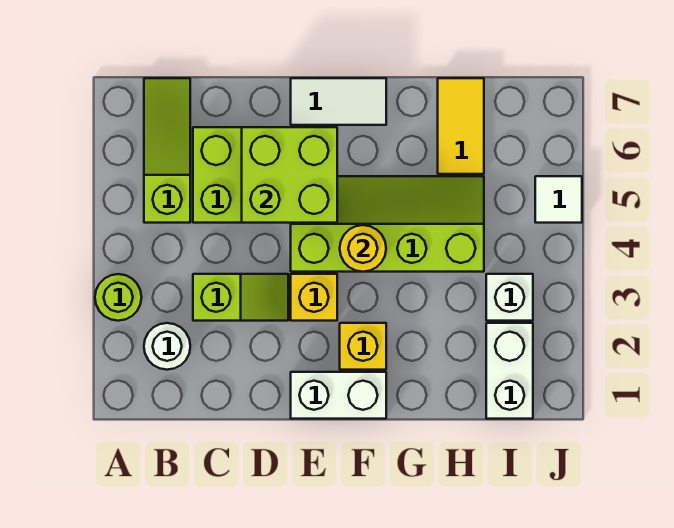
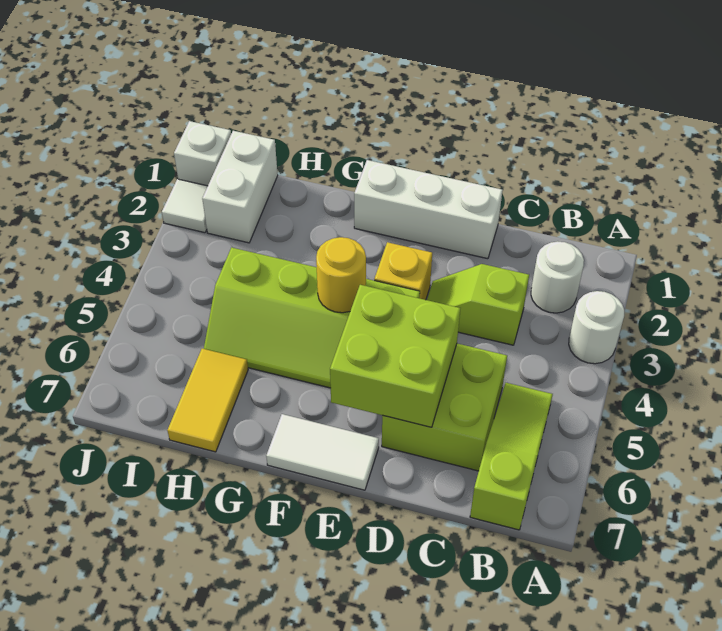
lime 1x1 round brick [95,274,142,321] -> white 1x1 round brick [569,291,624,364]
lime 1x3 slope [144,78,190,223] -> lime 1x3 slope turned to [470,383,553,530]
white 1x2 brick [291,372,386,419] -> white 1x3 brick [354,160,503,259]
yellow 1x1 brick [340,323,386,370] -> none
white 1x1 brick [486,274,533,321] -> white 1x1 brick moved to [174,121,231,186]
white 1x1 tile [535,176,582,223] -> white 1x1 tile moved to [162,179,208,233]

